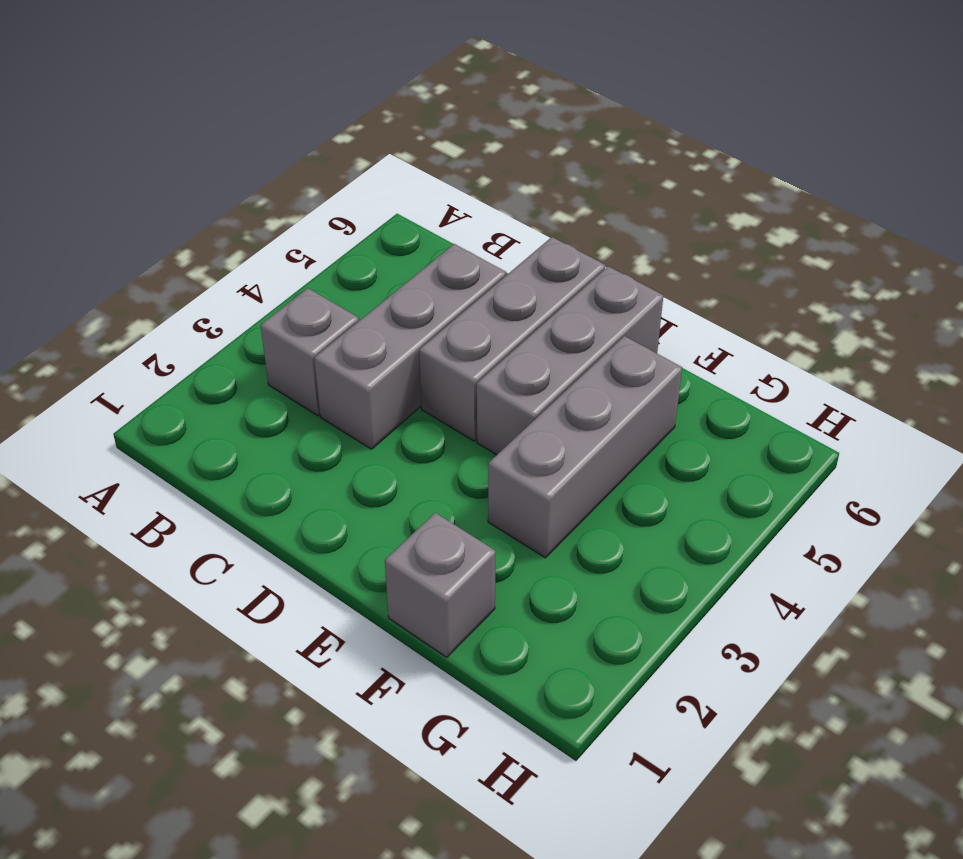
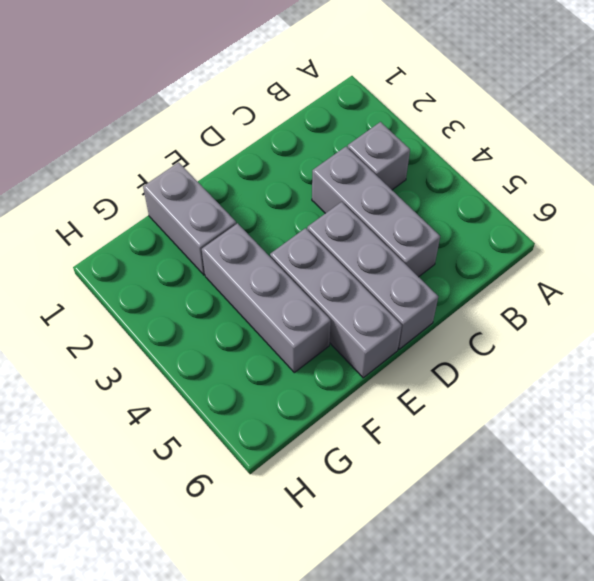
grey 1x1 brick [385,513,496,657] -> grey 1x2 brick [143,162,236,275]

